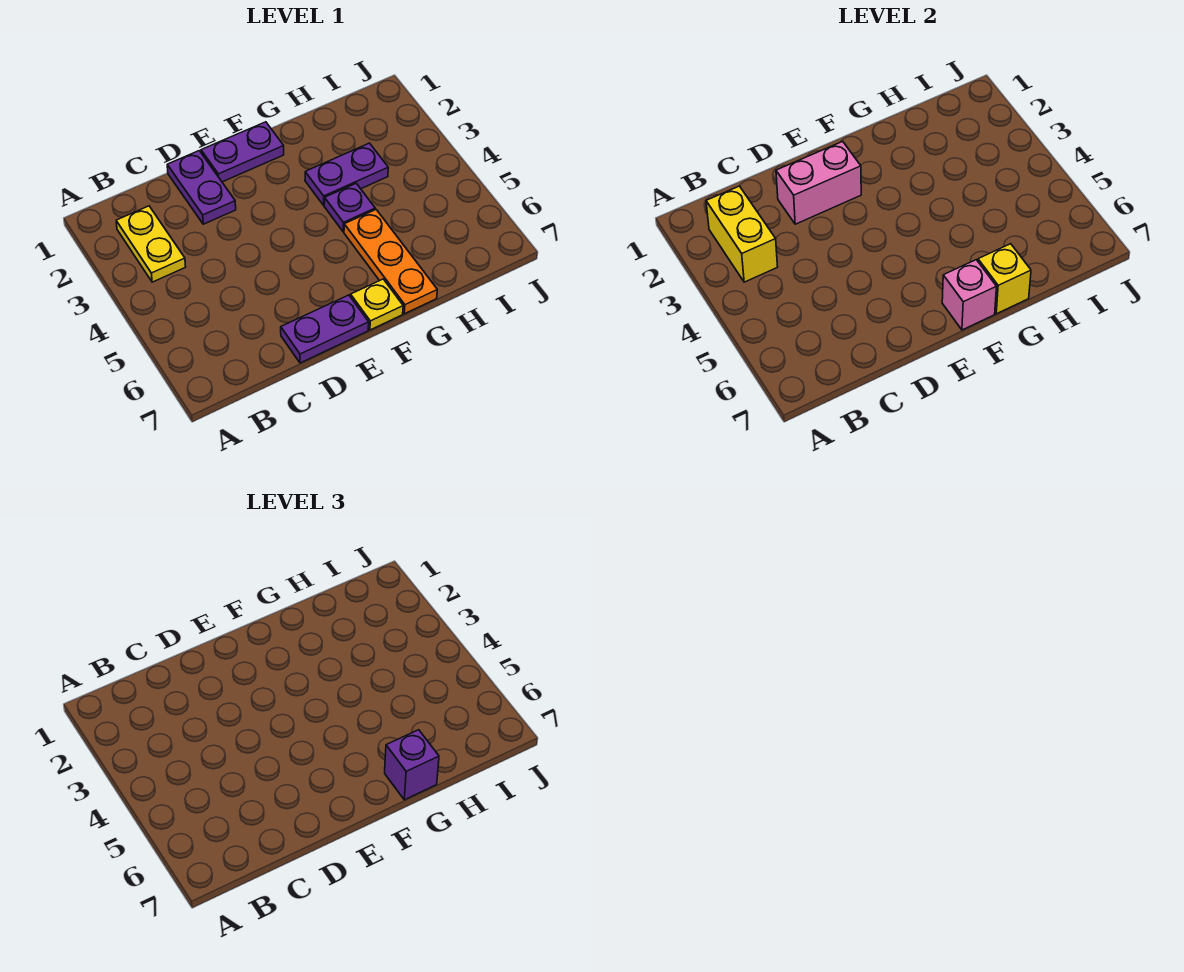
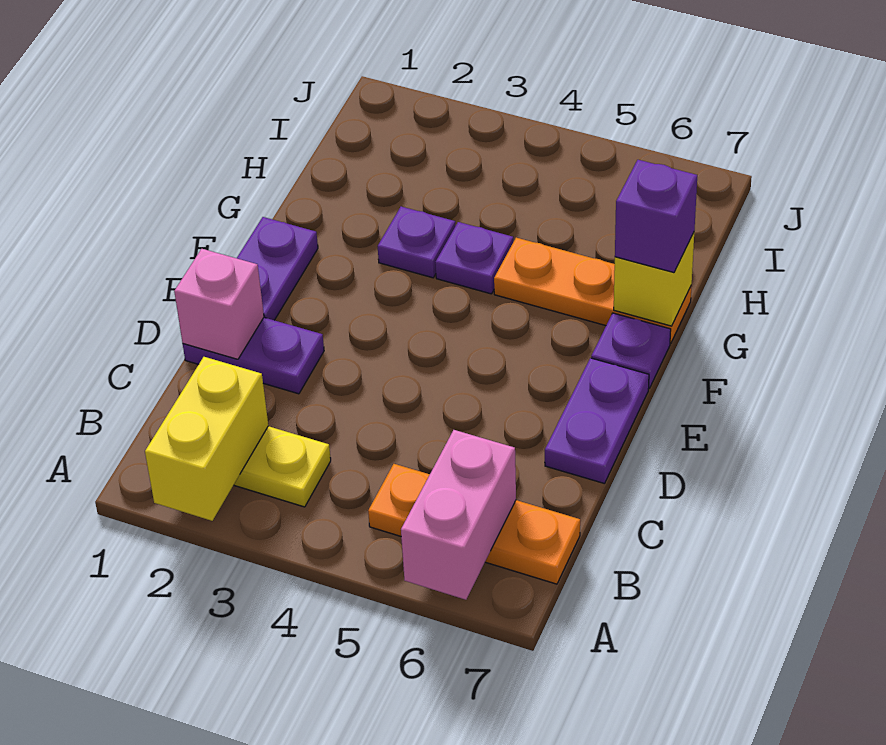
yellow 1x2 brick [706,186,778,282] -> yellow 1x2 brick turned to [145,357,268,521]
none -> orange 1x3 plate [368,464,580,584]
pink 1x2 brick [776,141,861,224] -> pink 1x2 brick moved to [401,430,516,600]
yellow 1x1 plate [351,279,403,330] -> purple 1x1 plate [591,313,671,388]
pink 1x1 brick [942,260,997,330] -> pink 1x1 brick moved to [174,249,264,359]
purple 1x2 plate [305,143,388,205] -> purple 1x1 plate [378,207,455,278]

